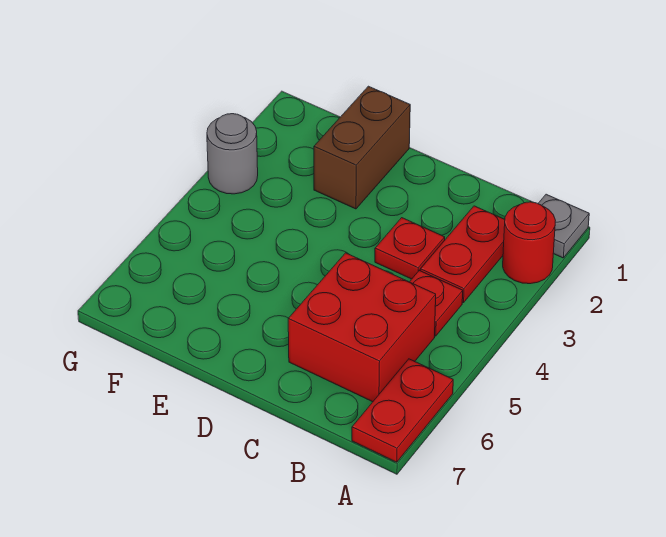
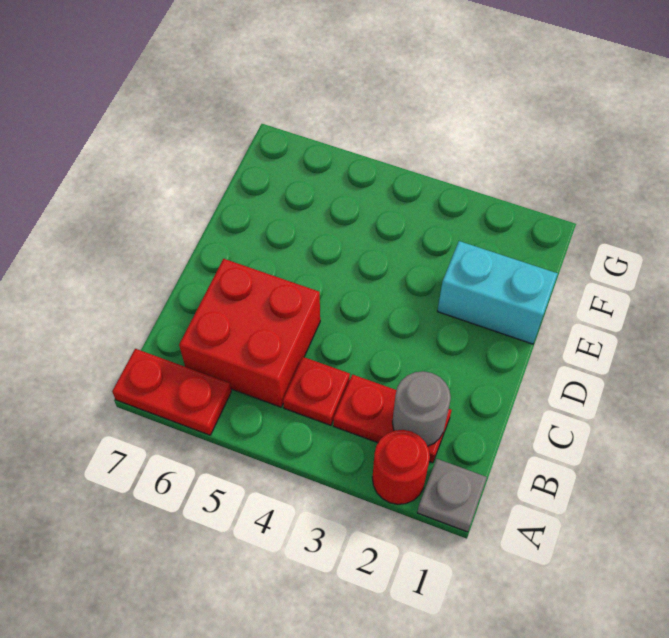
red 1x1 plate [375,218,445,279] -> none
brown 1x2 brick [314,86,410,209] -> cyan 1x2 brick [438,241,558,344]
grey 1x1 round brick [207,114,258,194] -> grey 1x1 round brick moved to [392,371,451,446]

